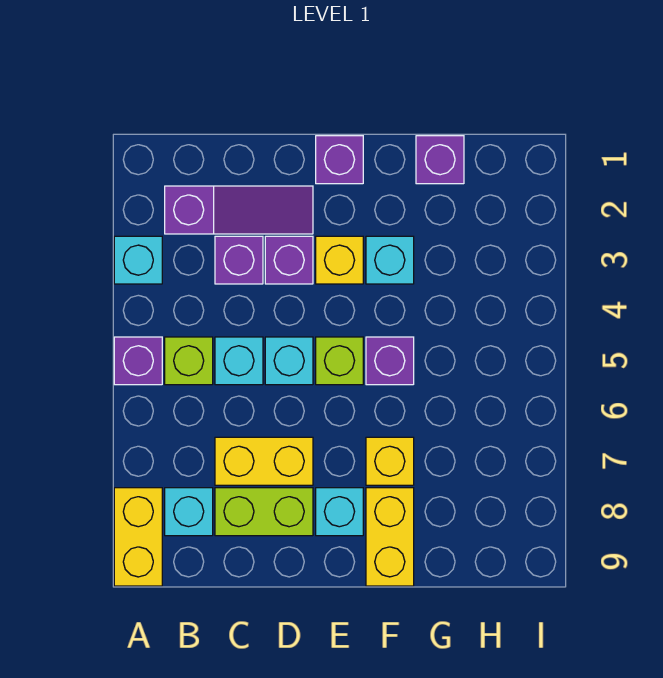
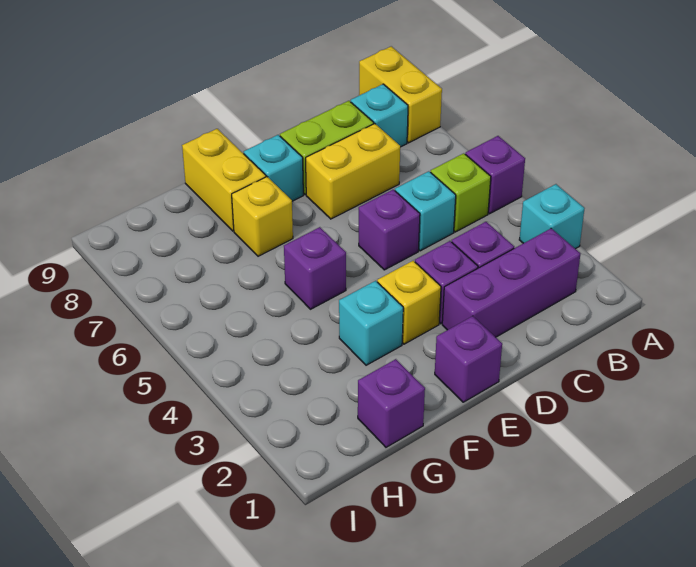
purple 1x3 slope [165,186,313,234] -> purple 1x3 brick [442,228,580,337]
cyan 1x1 brick [265,337,313,385] -> purple 1x1 brick [359,190,420,270]
lime 1x1 brick [316,337,363,385] -> none

